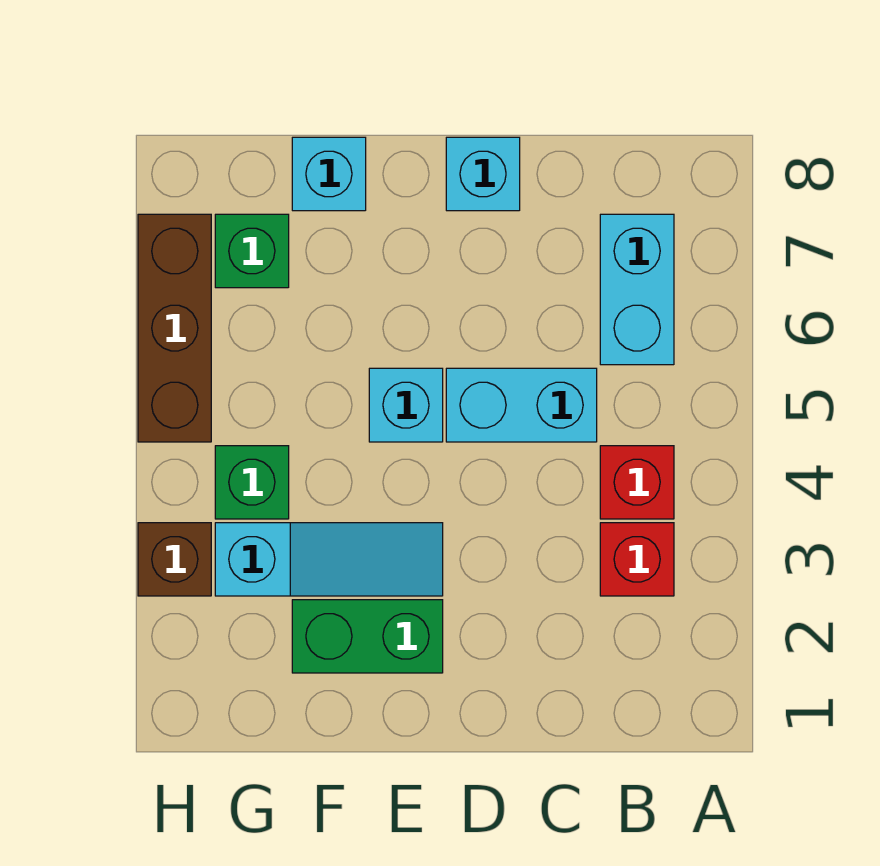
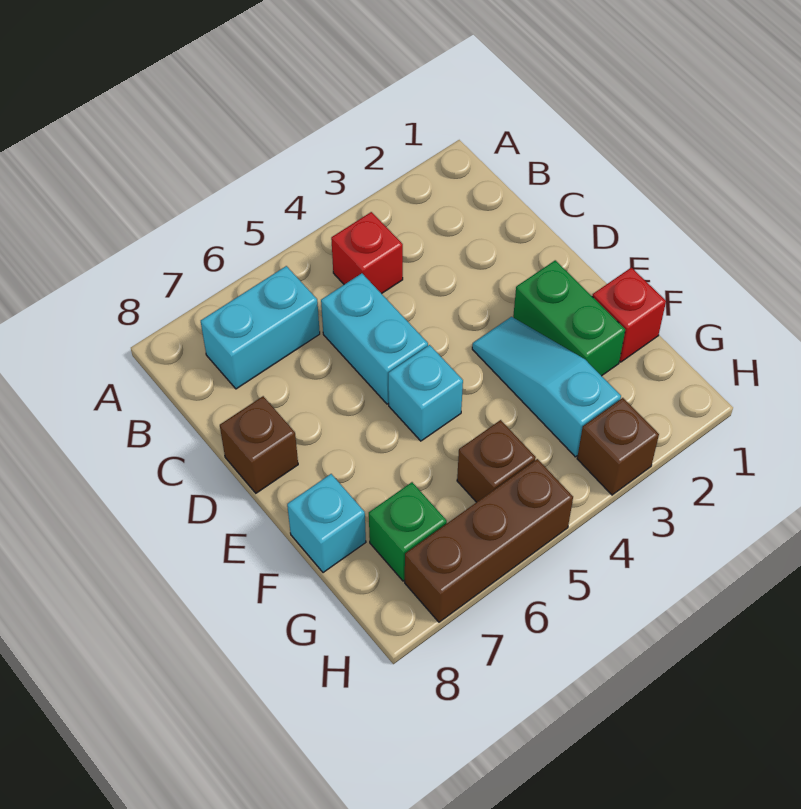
red 1x1 brick [600,523,674,596] -> red 1x1 brick moved to [592,268,666,362]
cyan 1x1 brick [446,137,520,211] -> brown 1x1 brick [220,396,298,493]
green 1x1 brick [215,446,289,519] -> none
none -> brown 1x1 brick [457,420,536,502]

